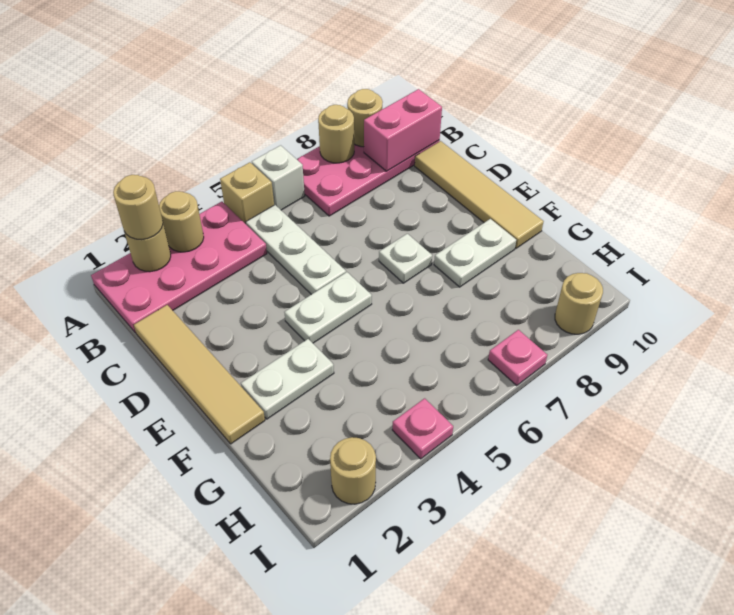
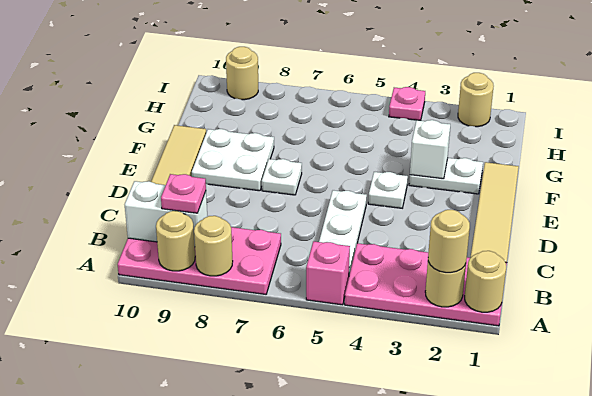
tan 1x1 round brick [159,191,204,252] -> tan 1x1 round brick moved to [465,251,506,312]
tan 1x1 brick [220,162,274,224] -> pink 1x1 brick [306,241,350,305]
white 1x1 brick [252,145,305,210] -> white 1x1 brick moved to [410,120,450,179]
pink 1x2 brick [364,89,442,171] -> white 1x2 brick [125,181,207,245]
white 1x2 plate [284,272,372,343] -> white 1x1 plate [368,172,408,208]
white 1x2 plate [434,219,516,287] -> white 2x2 plate [192,129,274,191]
pink 1x1 plate [488,330,547,386] -> pink 1x1 plate moved to [161,174,206,213]

